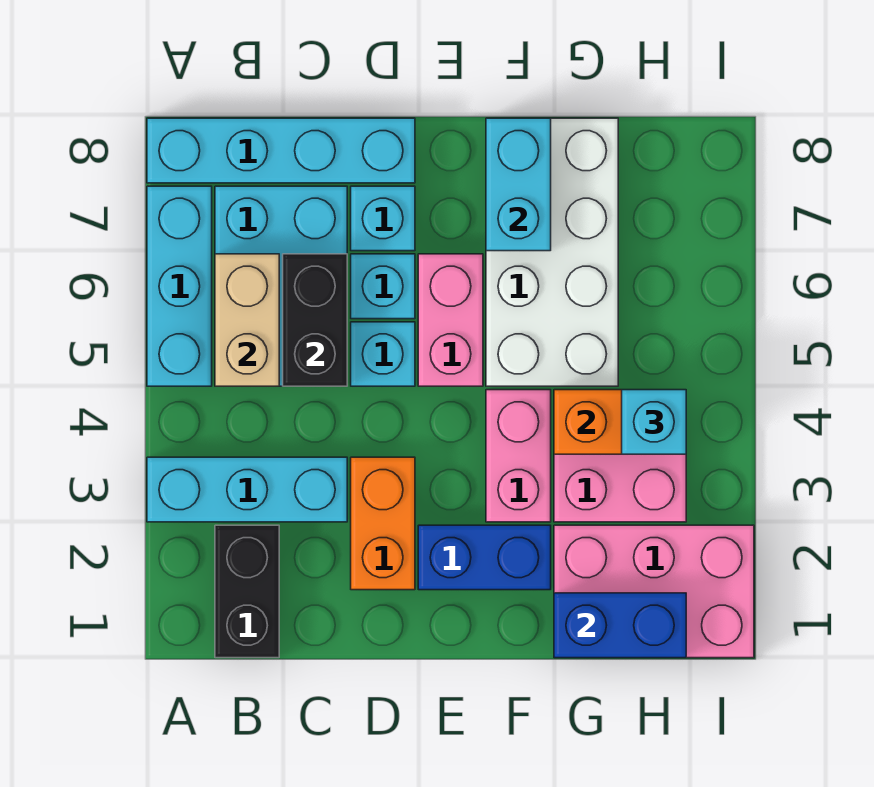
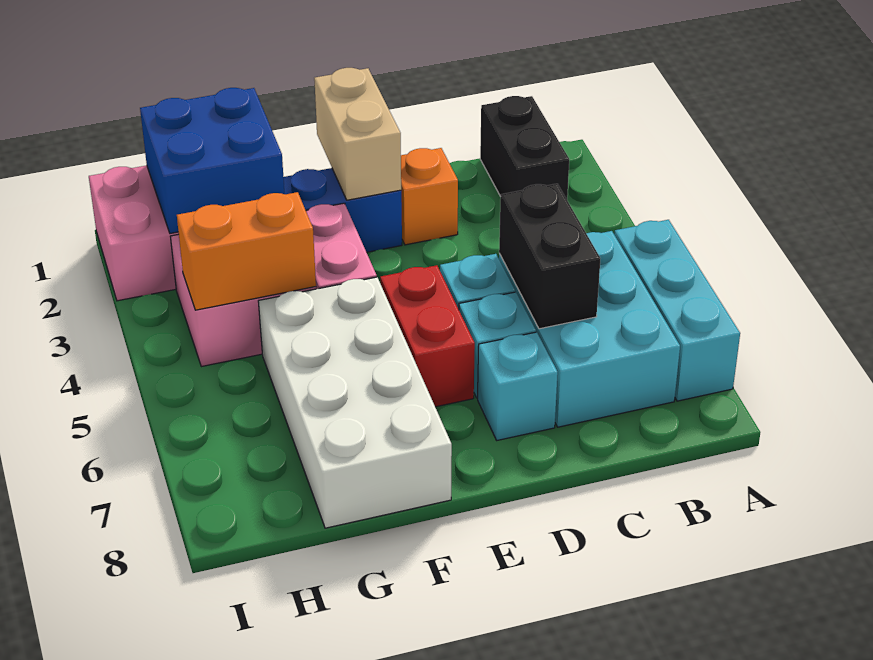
cyan 1x3 brick [147,457,347,522] -> none
cyan 1x4 brick [147,118,415,183] -> none
tan 1x2 brick [215,254,279,386] -> tan 1x2 brick moved to [314,68,401,200]
orange 1x2 brick [351,457,415,590] -> orange 1x1 brick [401,148,458,245]
pink 1x2 brick [418,254,483,386] -> red 1x2 brick [380,265,475,407]
cyan 1x2 brick [486,118,551,251] -> none
blue 1x2 brick [554,593,686,658] -> blue 2x2 brick [140,88,284,233]
cyan 1x1 brick [622,390,686,454] -> none

